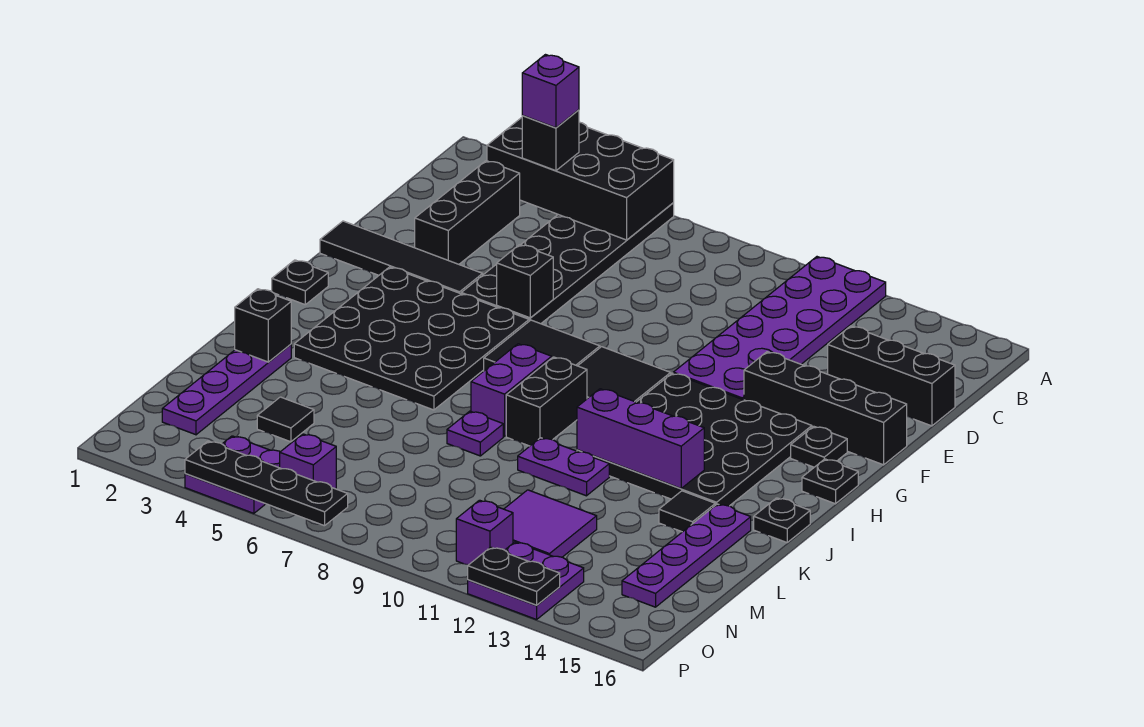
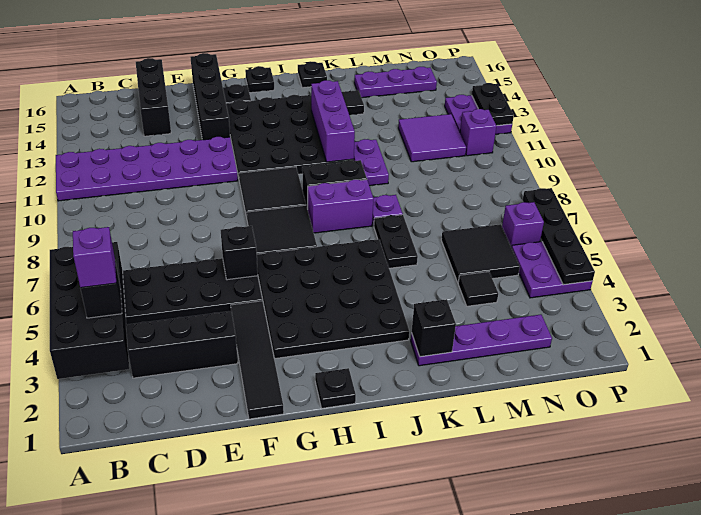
none -> black 1x2 plate [374,215,418,268]
purple 1x4 plate [622,504,751,607] -> purple 1x3 plate [354,67,437,98]
none -> black 2x2 tile [441,224,520,282]

